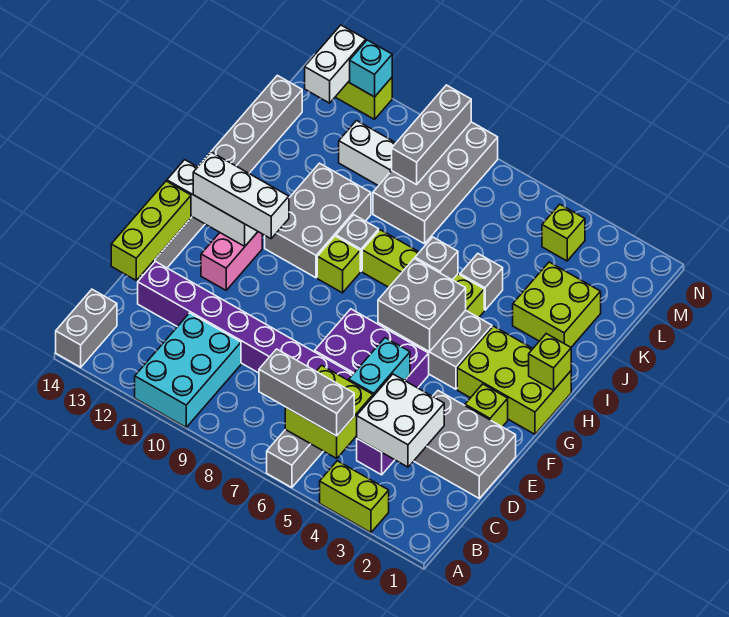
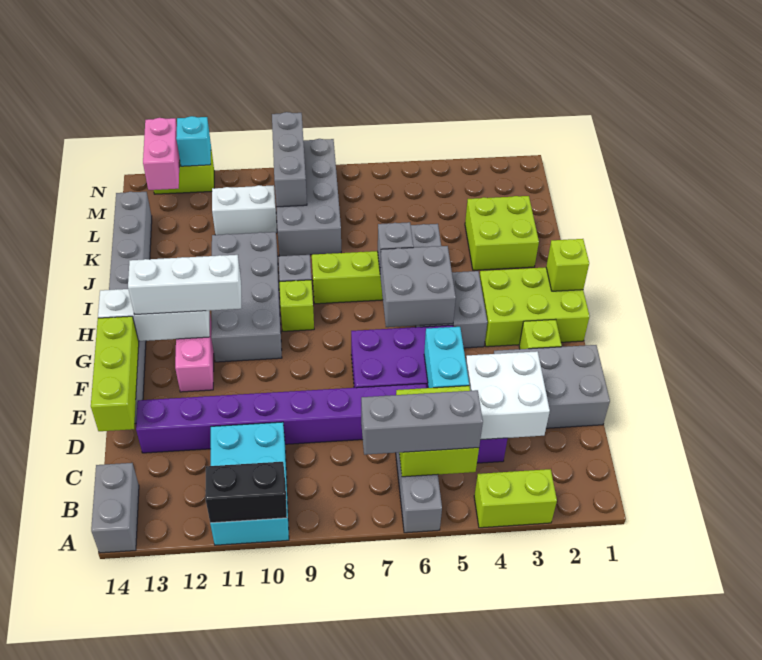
none -> black 1x2 brick [206,462,287,523]
grey 2x3 brick [265,163,371,278] -> grey 2x4 brick [211,232,282,362]
lime 1x1 brick [542,204,585,261] -> none
white 1x2 brick [305,25,366,103] -> pink 1x2 brick [143,118,180,190]

